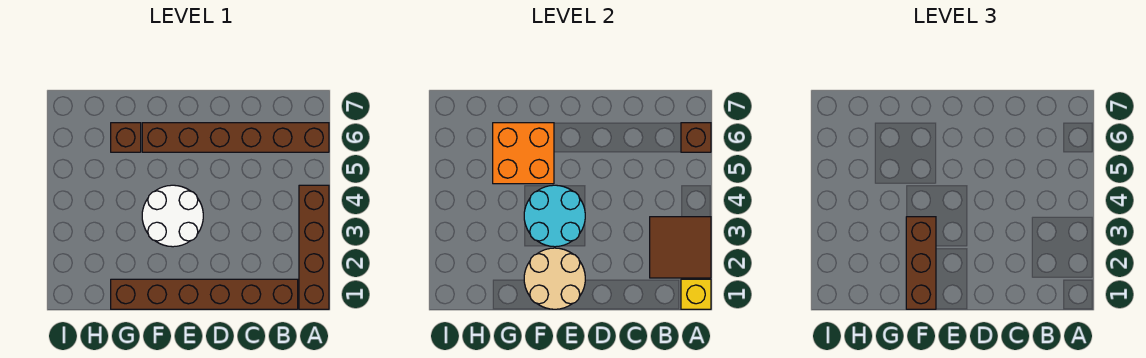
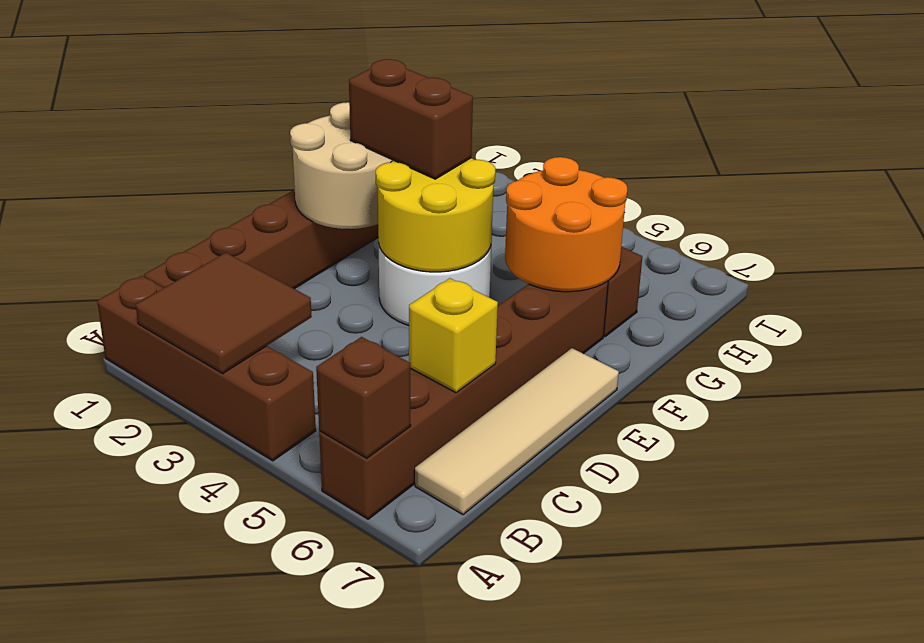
yellow 1x1 brick [681,279,711,309] -> yellow 1x1 brick moved to [409,278,498,393]
none -> tan 1x4 tile [415,348,619,515]
cyan 2x2 round brick [524,185,585,247] -> yellow 2x2 round brick [376,158,495,272]
brown 1x3 brick [906,217,936,309] -> brown 1x2 brick [349,59,473,179]
orange 2x2 brick [493,123,554,184] -> orange 2x2 round brick [505,157,627,292]

